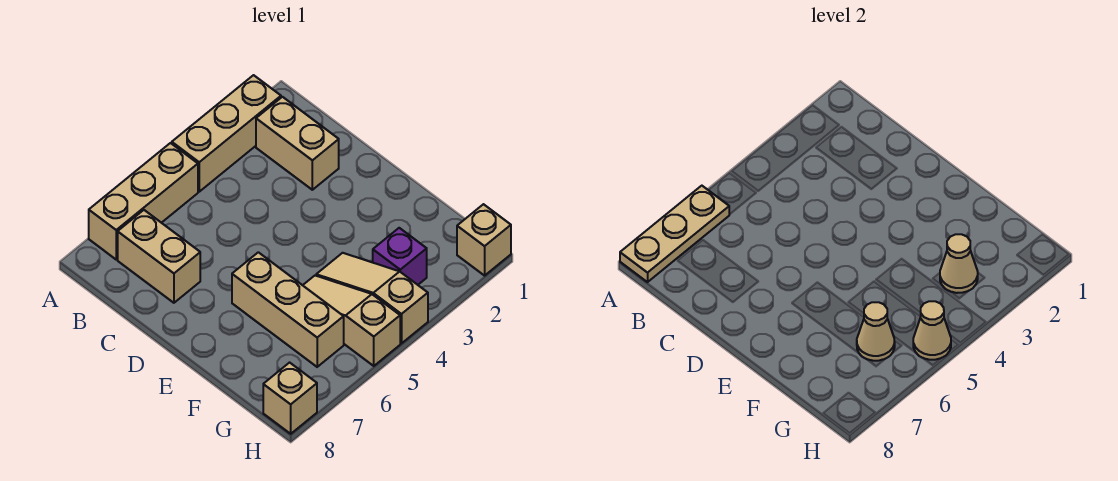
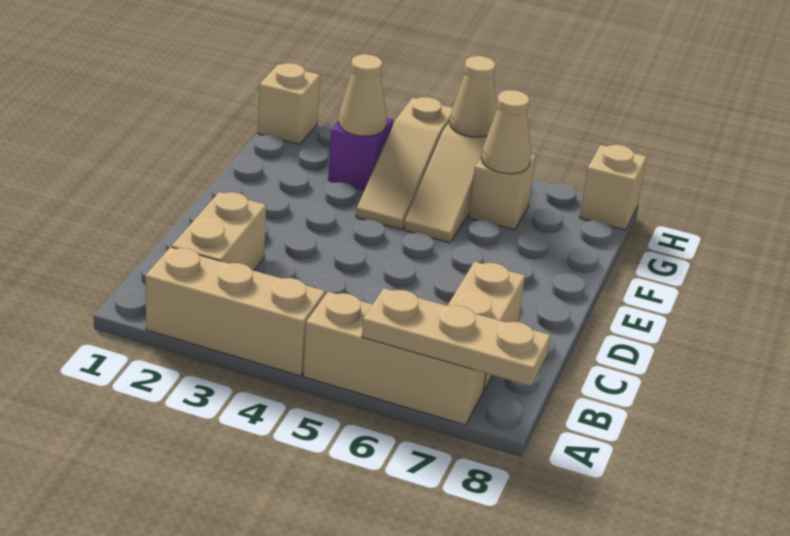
tan 1x3 brick [232,252,344,367] -> tan 1x1 brick [469,154,536,230]

